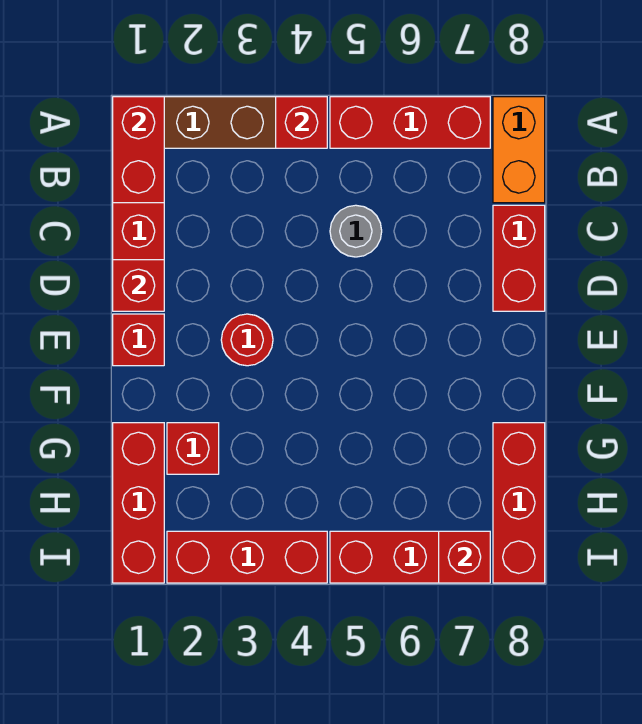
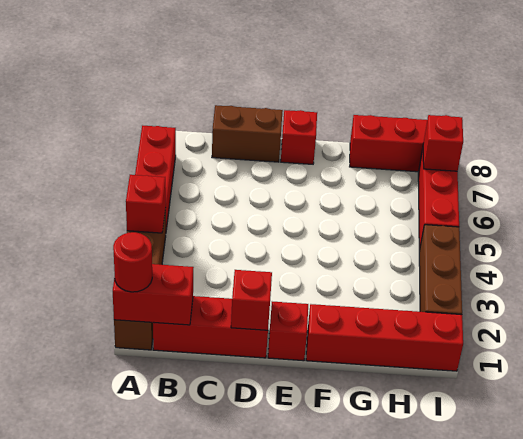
orange 1x2 brick [493,97,545,203] -> none
grey 1x1 round brick [330,205,382,257] -> none
red 1x2 brick [493,205,545,311] -> brown 1x2 brick [212,105,283,162]
red 1x1 round brick [221,314,273,366] -> red 1x1 round brick moved to [113,232,152,292]
red 1x3 brick [113,423,164,583] -> red 1x4 brick [306,304,463,371]
red 1x1 brick [167,423,219,474] -> red 1x1 brick moved to [281,110,317,164]
red 1x3 brick [167,531,327,583] -> brown 1x3 brick [419,225,462,315]

